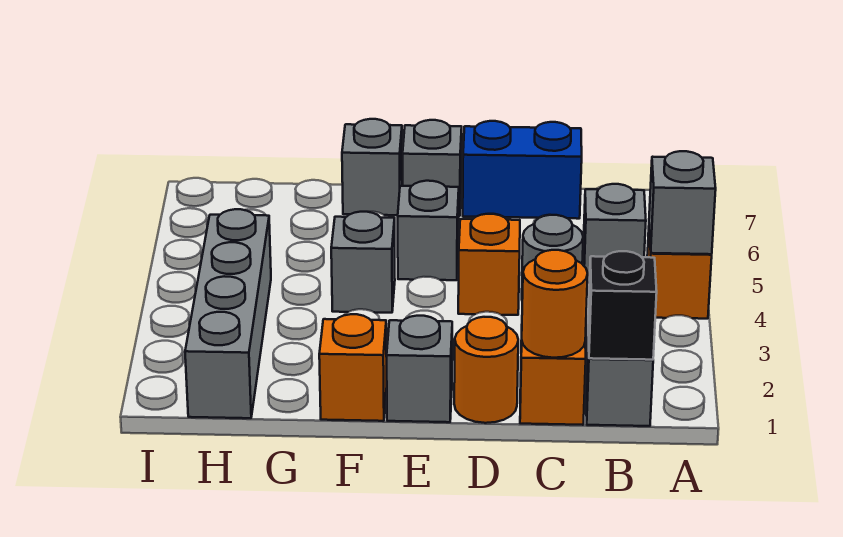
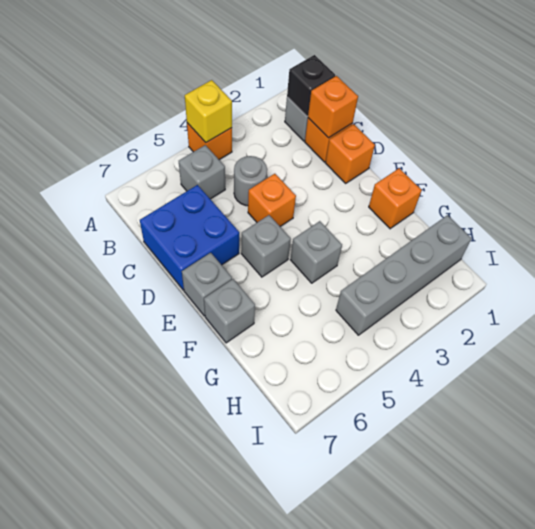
grey 1x1 brick [649,151,716,254] -> yellow 1x1 brick [185,80,232,143]
orange 1x1 round brick [522,250,588,358] -> orange 1x1 brick [308,76,358,138]
blue 1x2 brick [463,121,582,219] -> blue 2x2 brick [140,185,239,290]
orange 1x1 round brick [454,317,518,423] -> orange 1x1 brick [326,124,375,183]
grey 1x1 brick [387,316,452,422] -> none

